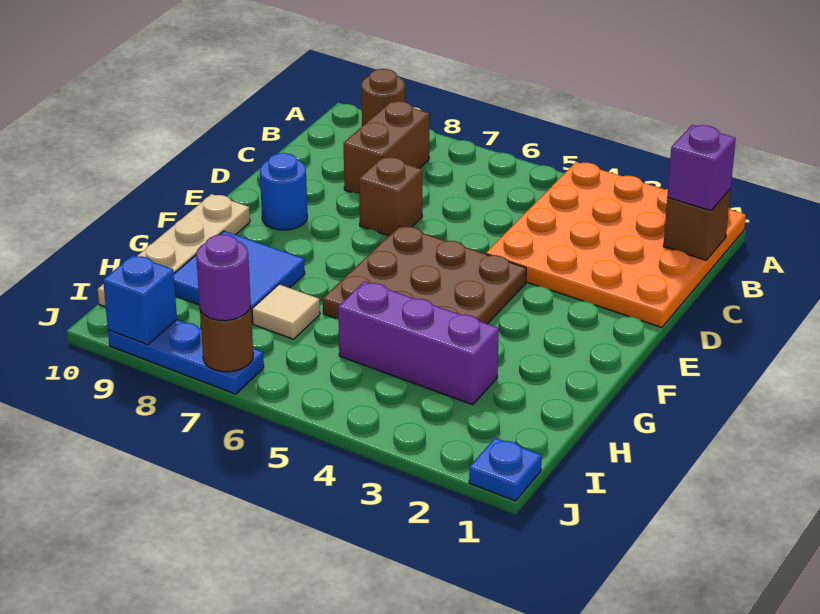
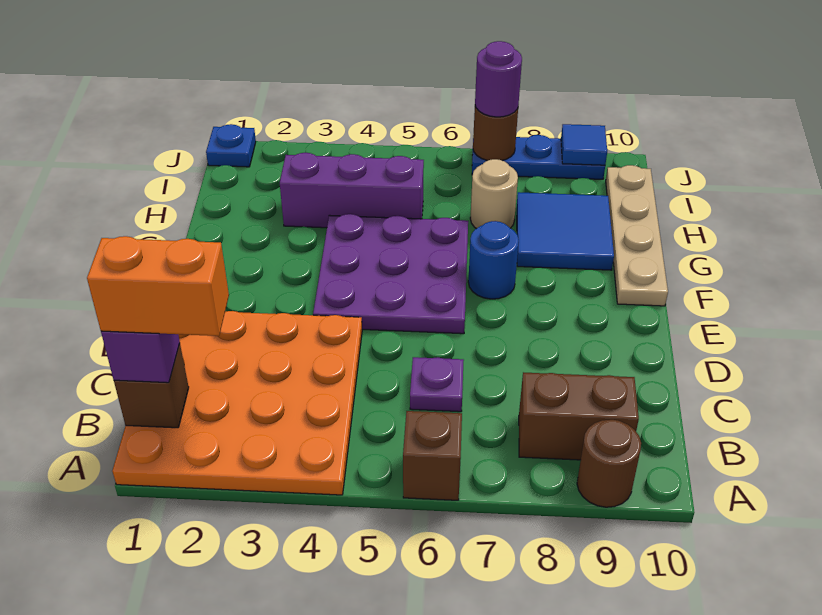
none -> orange 1x2 brick [87,236,229,336]
brown 1x2 brick [344,101,429,194] -> brown 1x2 brick turned to [519,372,639,460]
none -> purple 1x1 plate [410,357,464,412]
brown 1x1 brick [359,157,423,236] -> brown 1x1 brick moved to [403,411,462,500]
brown 3x3 plate [323,226,526,324] -> purple 3x3 plate [313,214,468,334]
blue 1x1 round brick [260,153,307,230] -> blue 1x1 round brick moved to [468,221,519,299]
tan 1x1 tile [252,284,320,339] -> tan 1x1 round brick [470,159,518,229]
blue 1x1 brick [103,255,177,345] -> blue 1x1 tile [561,124,607,165]

